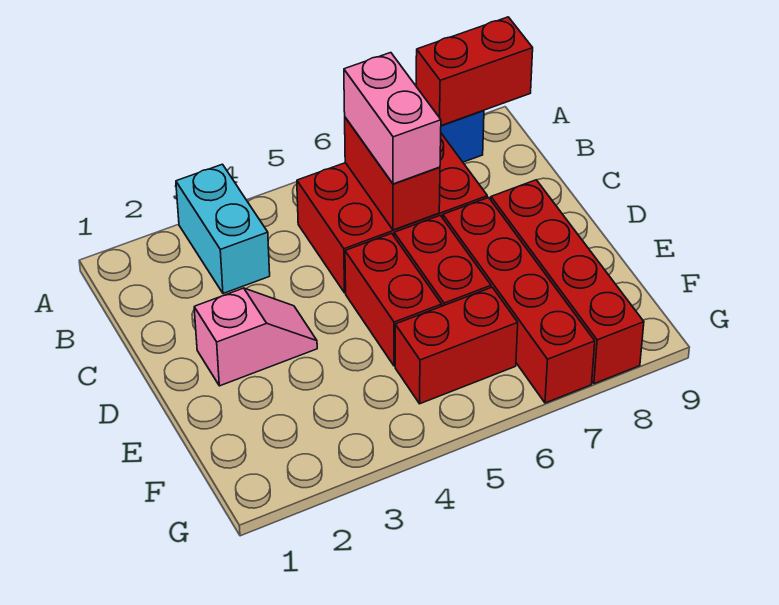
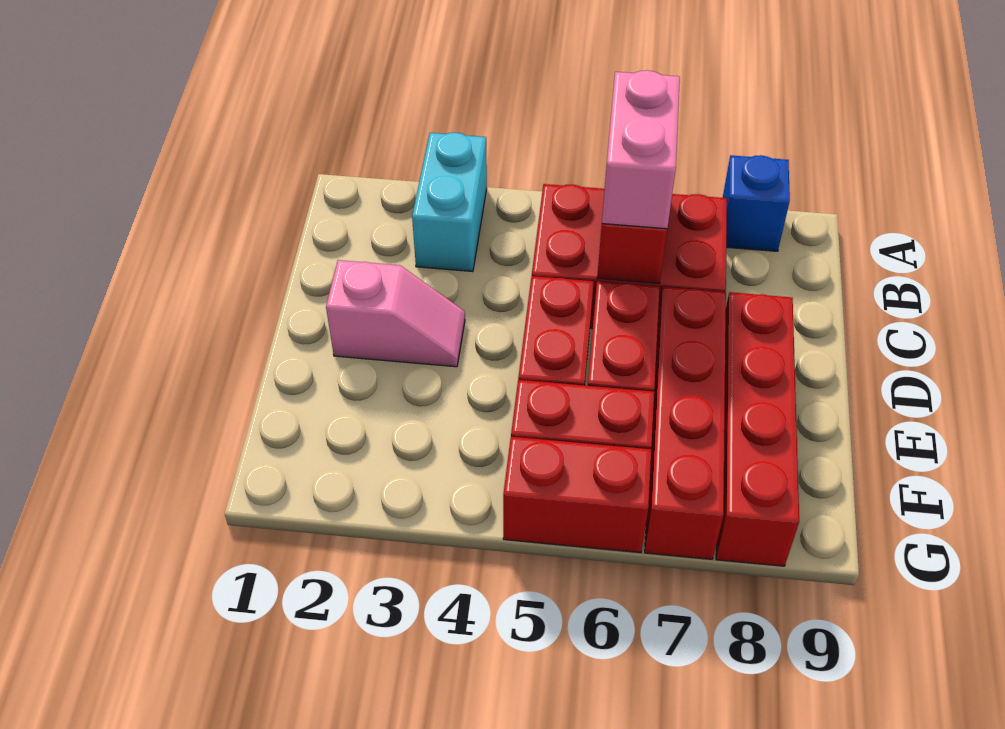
red 1x2 brick [416,17,533,126] -> red 1x2 brick moved to [503,437,651,553]

